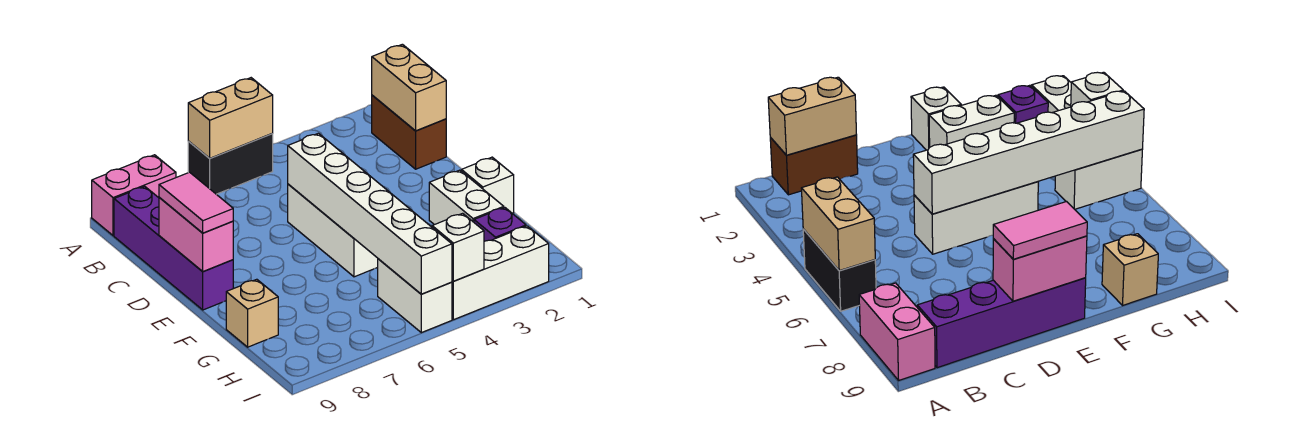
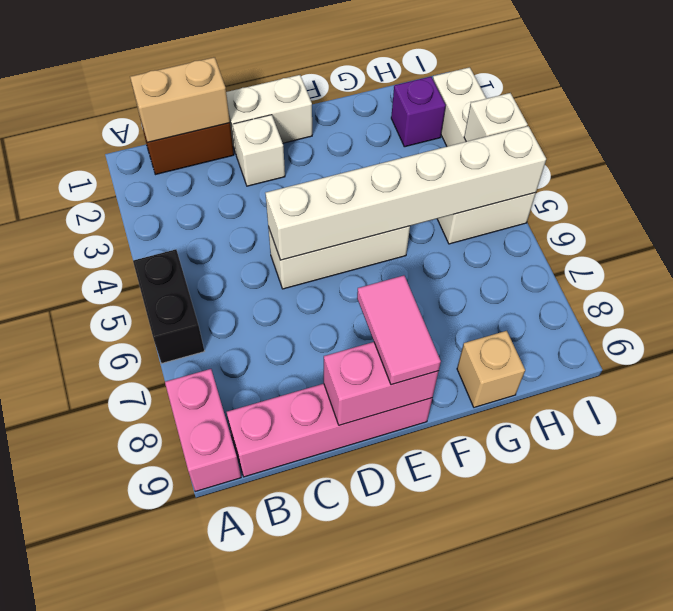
tan 1x2 brick [188,78,273,158] -> none
purple 1x4 brick [114,186,233,310] -> pink 1x4 brick [227,384,432,477]
pink 1x2 tile [159,172,233,233] -> pink 1x2 tile turned to [357,275,441,385]
white 1x1 brick [462,157,514,213] -> white 1x1 brick moved to [233,115,285,186]
white 1x2 brick [429,170,504,225] -> white 1x2 brick moved to [226,75,312,153]

